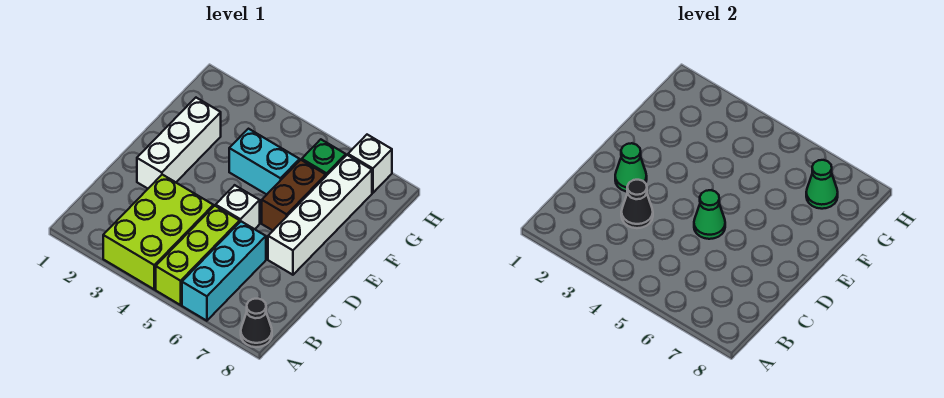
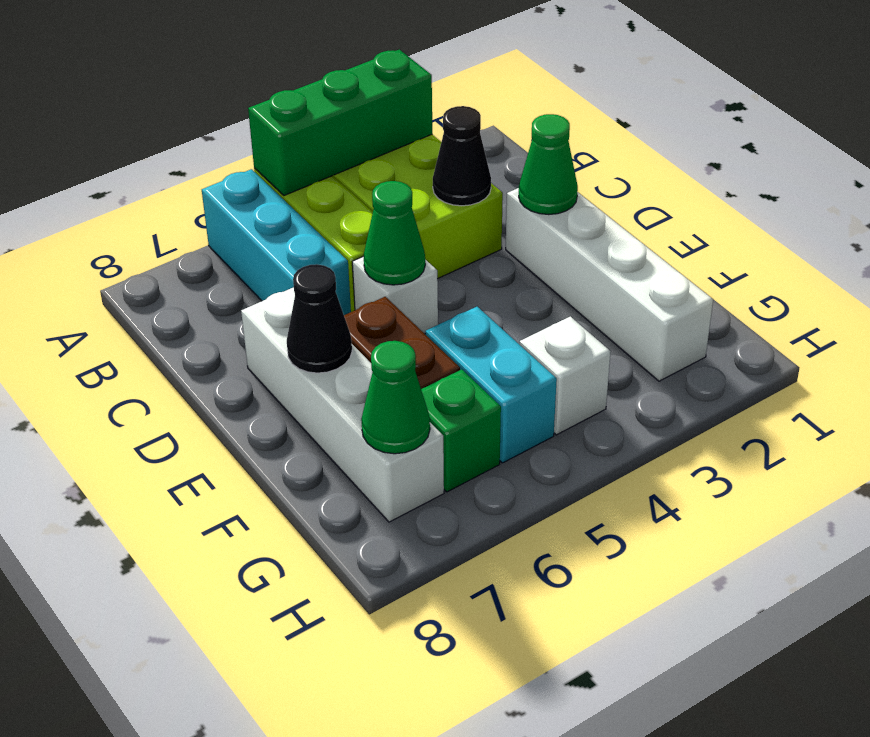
none -> green 1x3 brick [248,49,432,196]
black 1x1 cone [241,299,272,347] -> black 1x1 cone moved to [287,264,352,373]
white 1x3 brick [137,98,221,189] -> white 1x4 brick [506,188,713,381]
cyan 1x2 brick [229,129,300,195] -> cyan 1x2 brick turned to [425,307,557,463]
white 1x1 brick [348,135,392,193] -> white 1x1 brick moved to [519,317,611,435]

